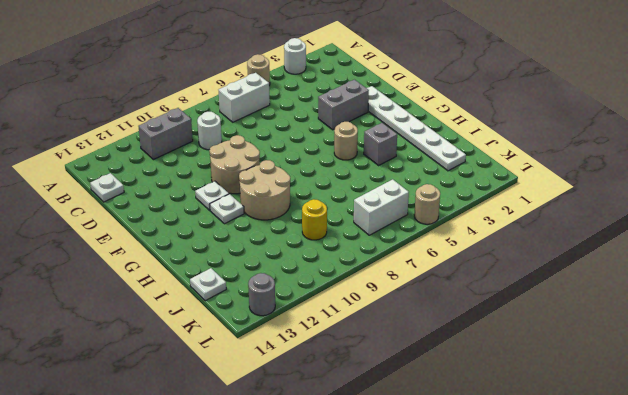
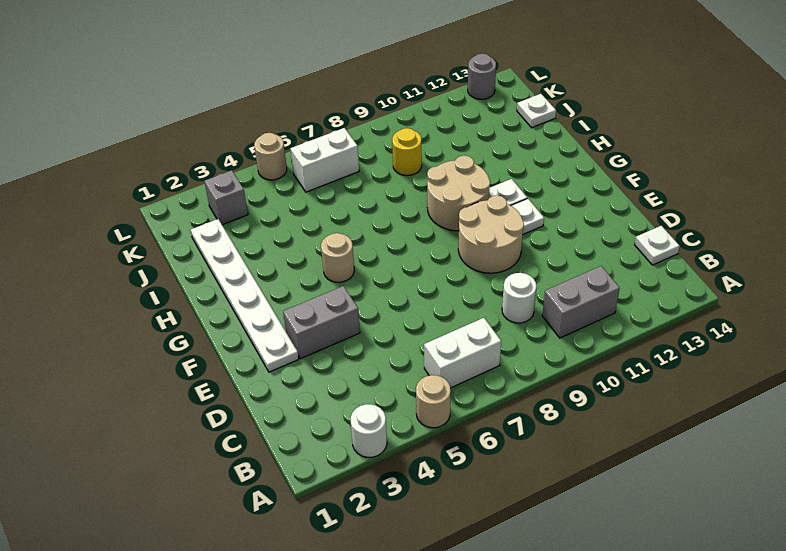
grey 1x1 brick [364,123,397,165] -> grey 1x1 brick moved to [204,170,248,225]

